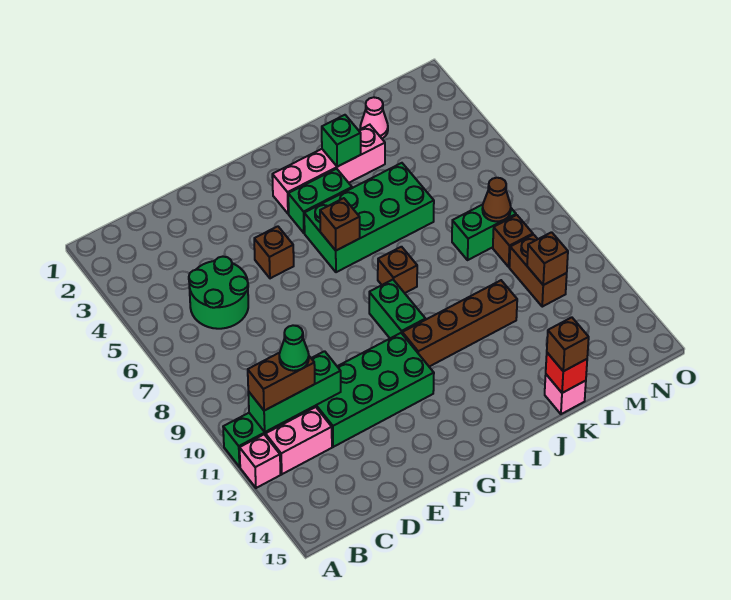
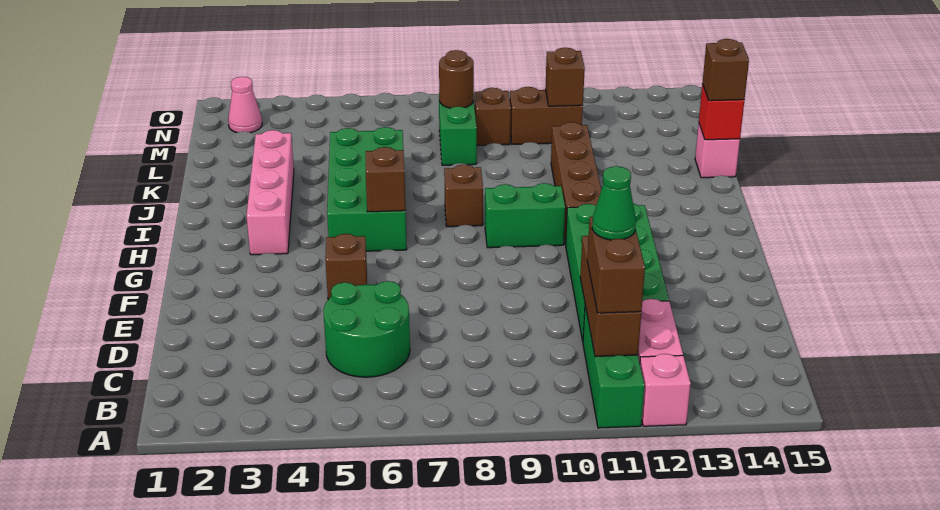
green 1x3 brick [248,351,341,432] -> brown 1x3 brick [580,236,641,357]
green 1x2 brick [288,169,352,233] -> none
green 1x1 brick [322,115,361,167] -> none
pink 1x1 cone [360,97,388,138] -> pink 1x1 cone moved to [228,77,262,133]
brown 1x1 cone [482,178,511,221] -> brown 1x1 round brick [439,50,474,108]

